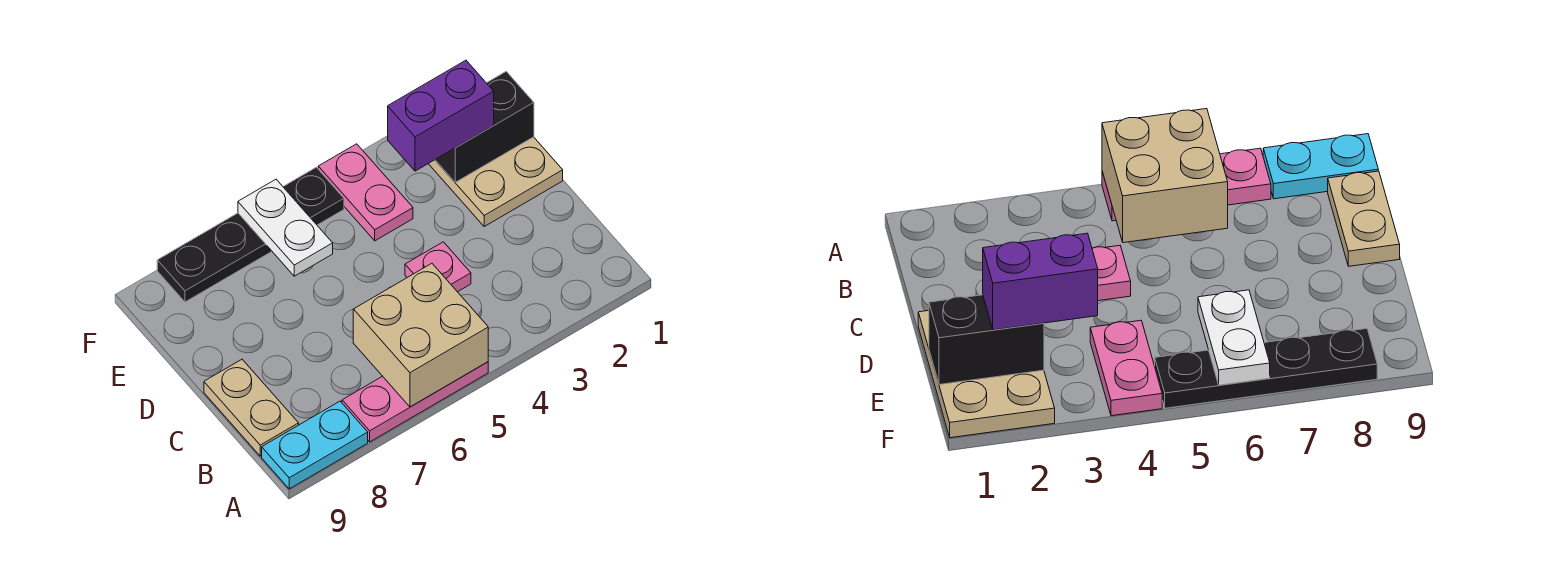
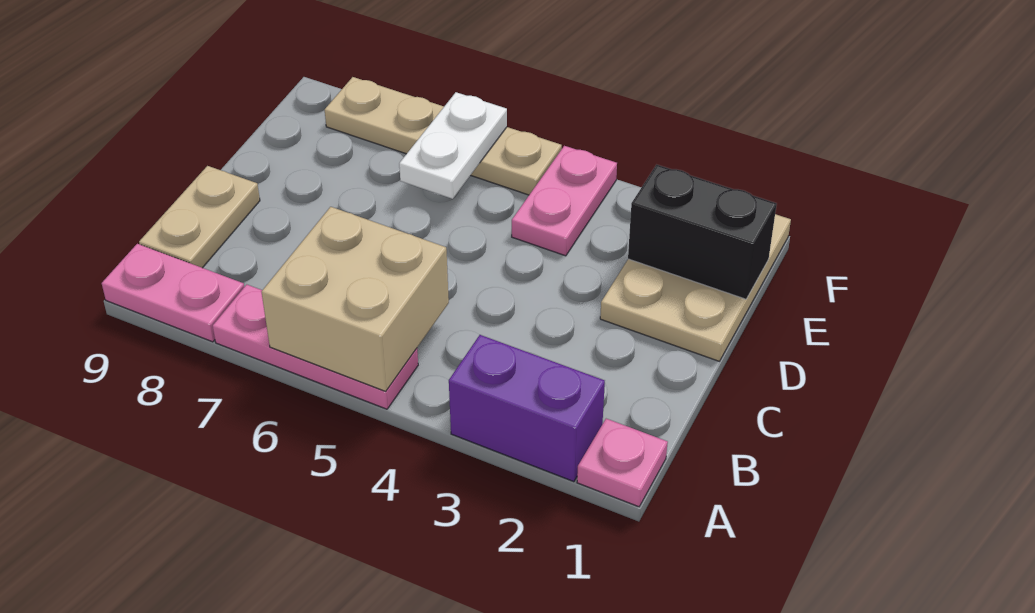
cyan 1x2 plate [262,401,368,489] -> pink 1x2 plate [102,244,244,342]
pink 1x1 plate [405,242,471,292] -> pink 1x1 plate moved to [577,419,668,507]
purple 1x2 brick [388,60,494,171] -> purple 1x2 brick moved to [449,335,605,482]
black 1x4 plate [157,167,344,302] -> tan 1x4 plate [325,77,562,195]

